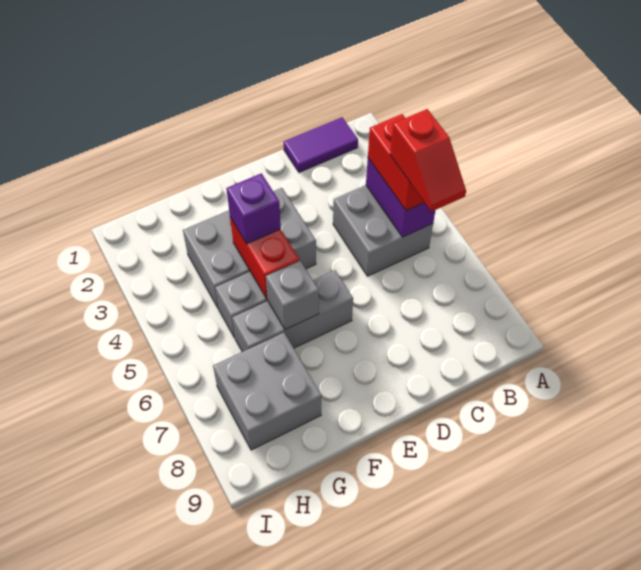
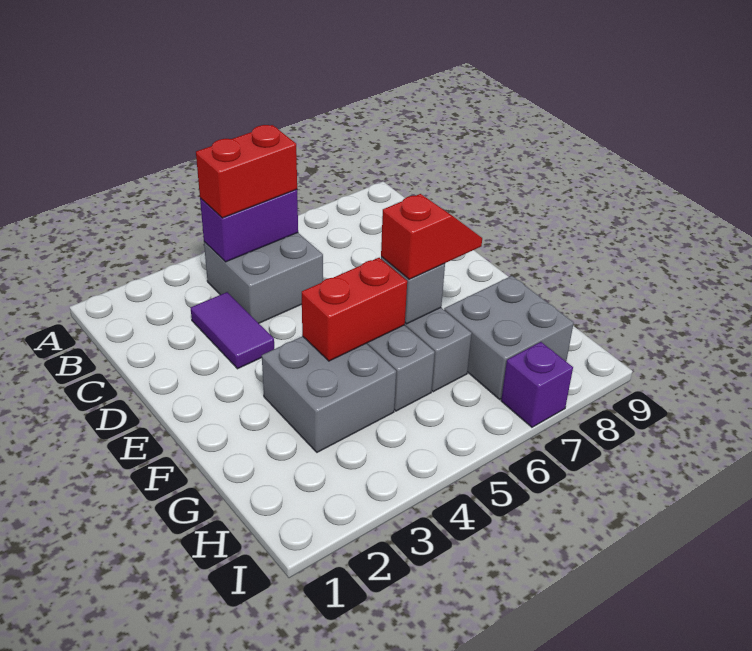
purple 1x2 tile [283,117,358,172] -> purple 1x2 tile moved to [191,292,274,369]
red 1x2 slope [390,109,466,211] -> red 1x2 slope moved to [381,194,482,279]
grey 2x3 brick [183,188,316,309] -> grey 2x2 brick [262,336,396,452]
purple 1x1 brick [226,173,281,244] -> purple 1x1 brick moved to [501,342,573,427]

